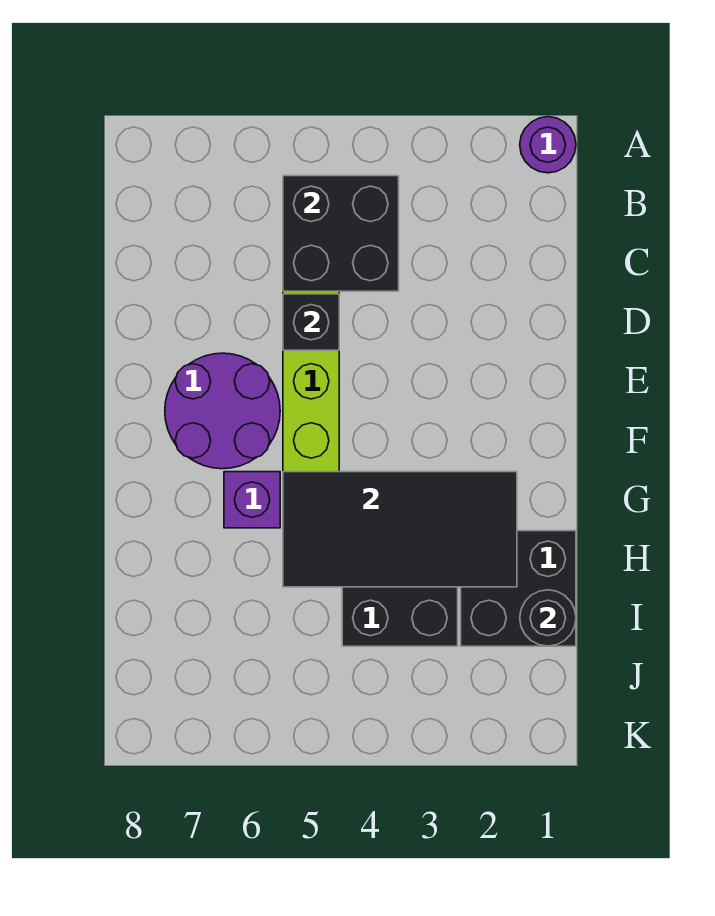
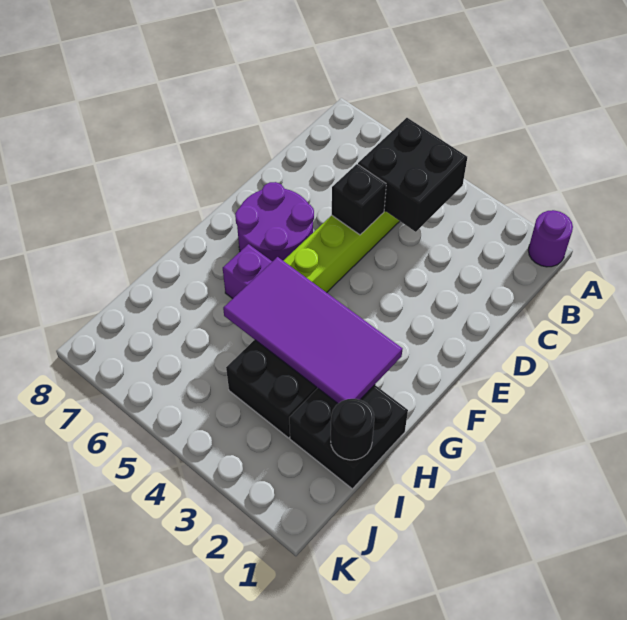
black 2x4 tile [283,472,517,587] -> purple 2x4 tile [223,257,403,403]

